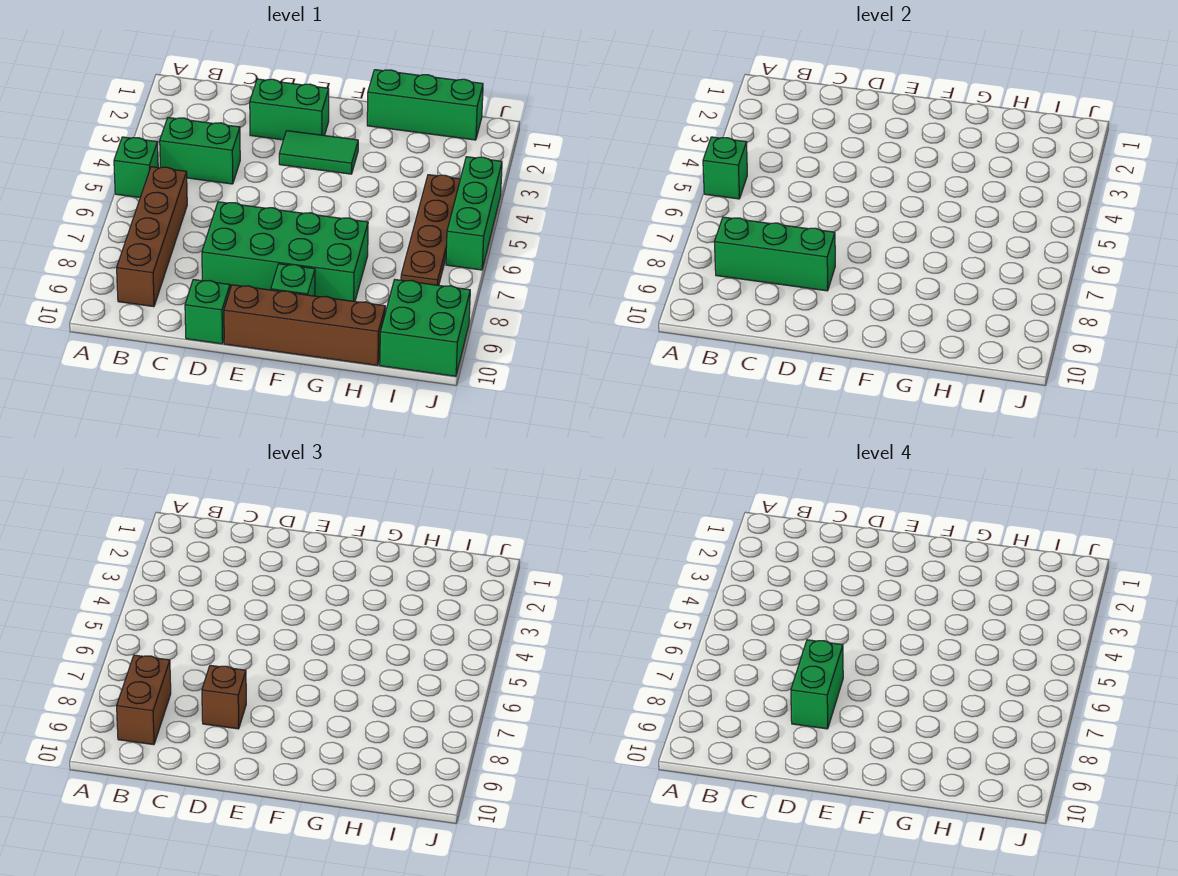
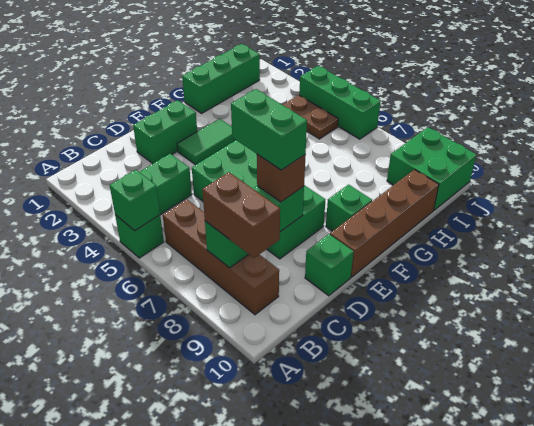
green 2x4 brick [202,202,368,302] -> green 2x4 brick turned to [192,140,325,259]
brown 1x4 plate [401,175,460,285] -> brown 1x2 plate [283,95,338,139]

